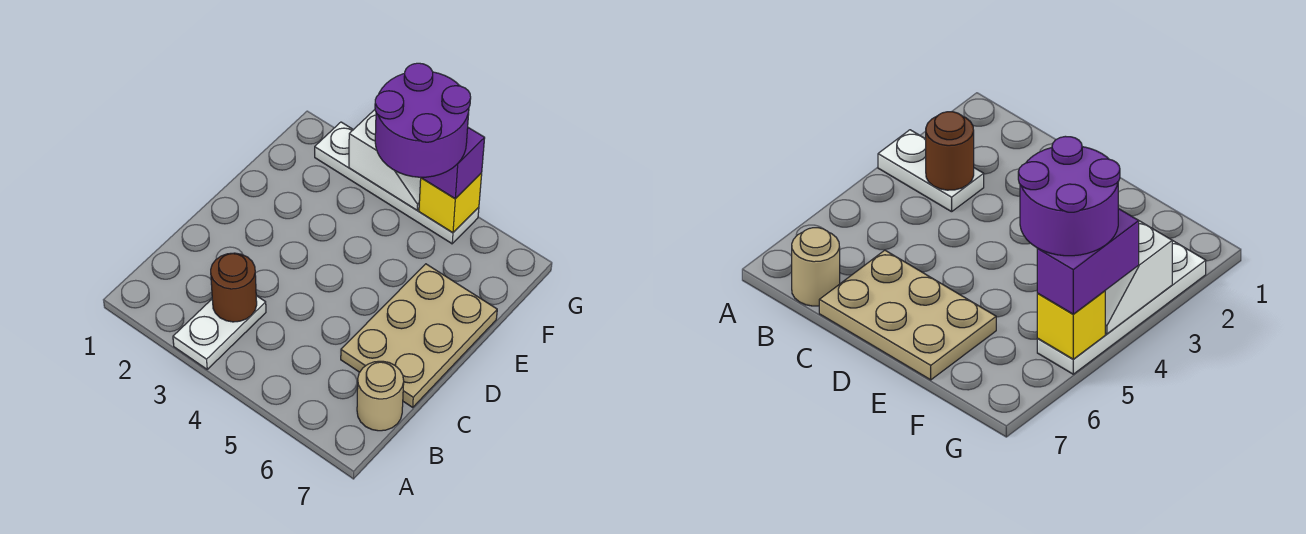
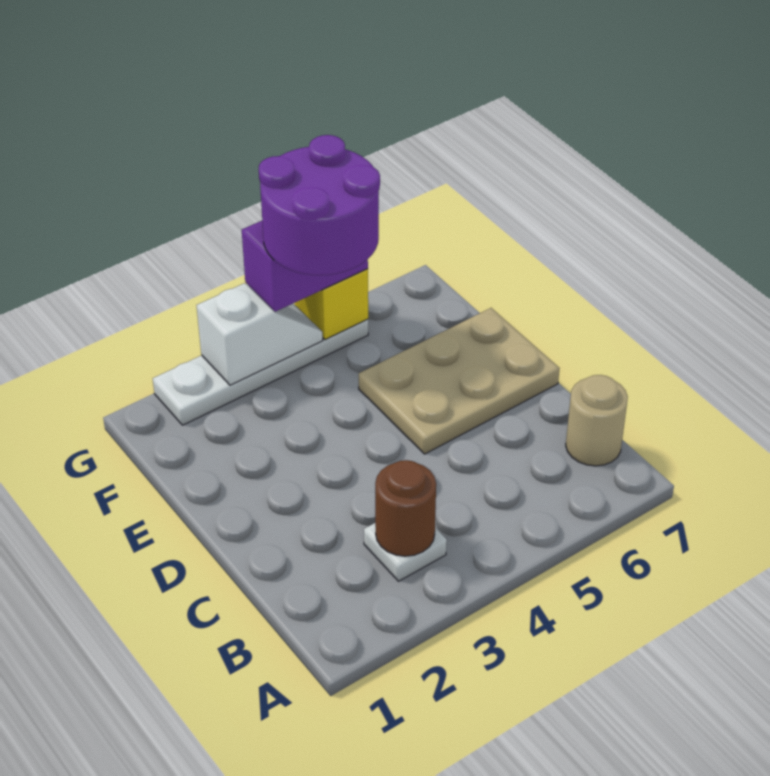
white 1x2 plate [173,296,266,369] -> white 1x1 plate [364,523,447,581]
tan 2x3 plate [341,264,497,407] -> tan 2x3 plate turned to [359,308,560,454]

